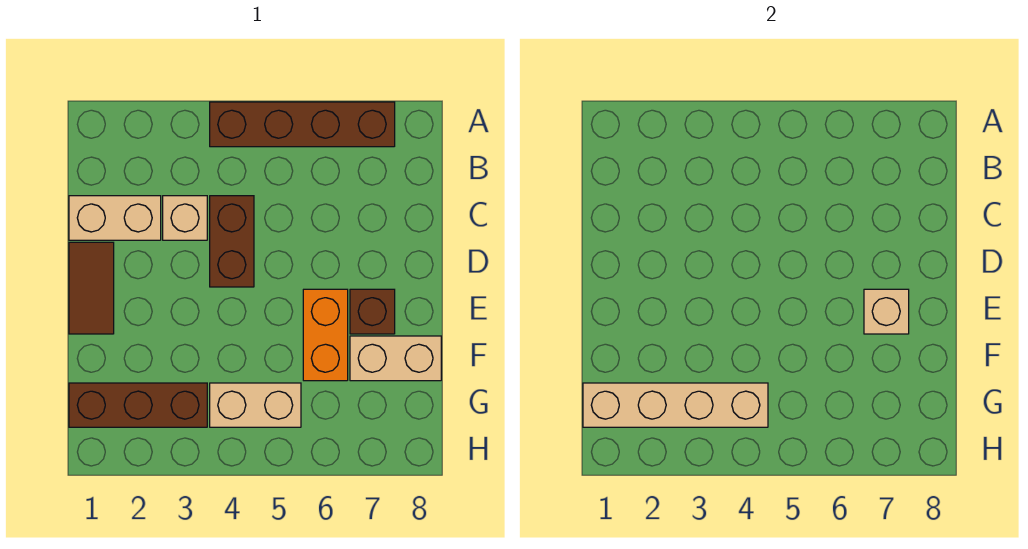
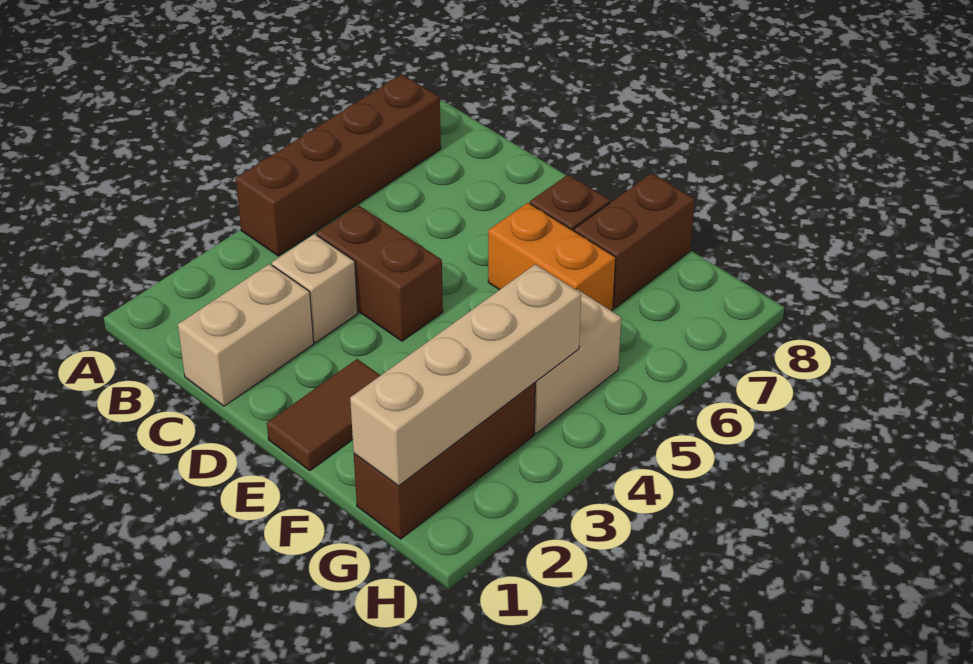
brown 1x2 tile [69,242,114,334] -> brown 1x2 tile turned to [267,359,381,471]
tan 1x1 brick [864,289,909,334] -> none
tan 1x2 brick [350,336,441,381] -> brown 1x2 brick [574,173,695,308]

